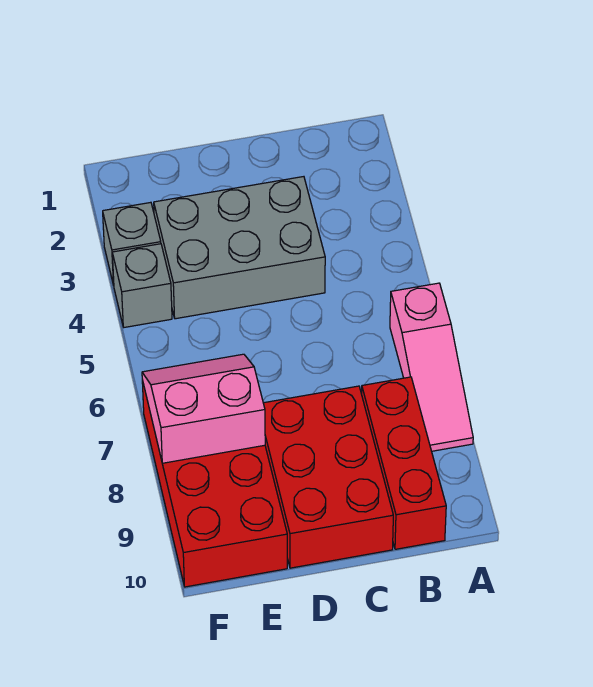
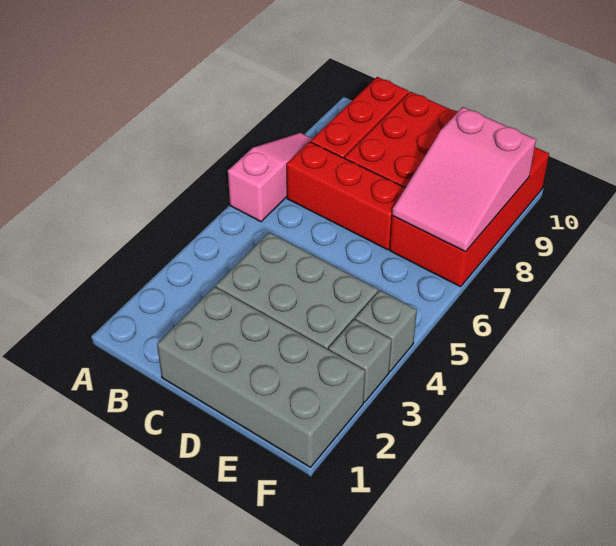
none -> red 1x3 brick [286,142,405,250]
none -> grey 2x4 brick [157,287,365,467]
pink 2x2 slope [142,354,265,463] -> pink 2x3 slope [392,107,536,252]

